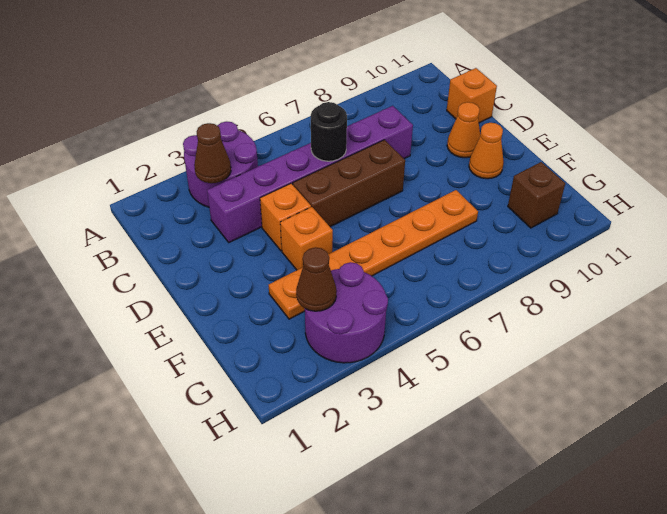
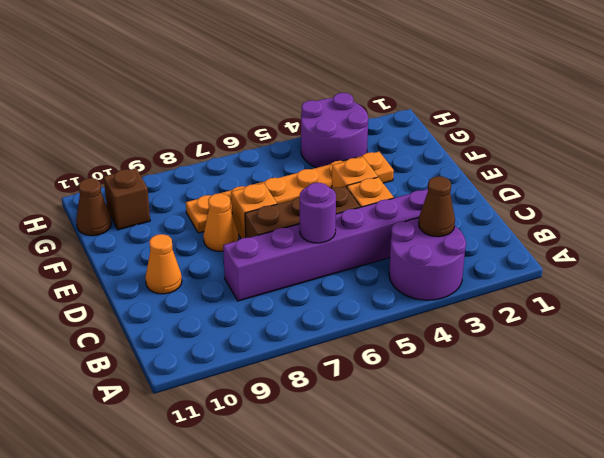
black 1x1 round brick [311,102,347,161] -> purple 1x1 round brick [300,183,336,243]
orange 1x1 brick [447,68,497,123] -> orange 1x1 brick moved to [231,183,277,239]
orange 1x1 cone [469,123,504,179] -> orange 1x1 cone moved to [203,193,238,251]
brown 1x1 cone [296,247,337,311] -> brown 1x1 cone moved to [76,178,111,236]

